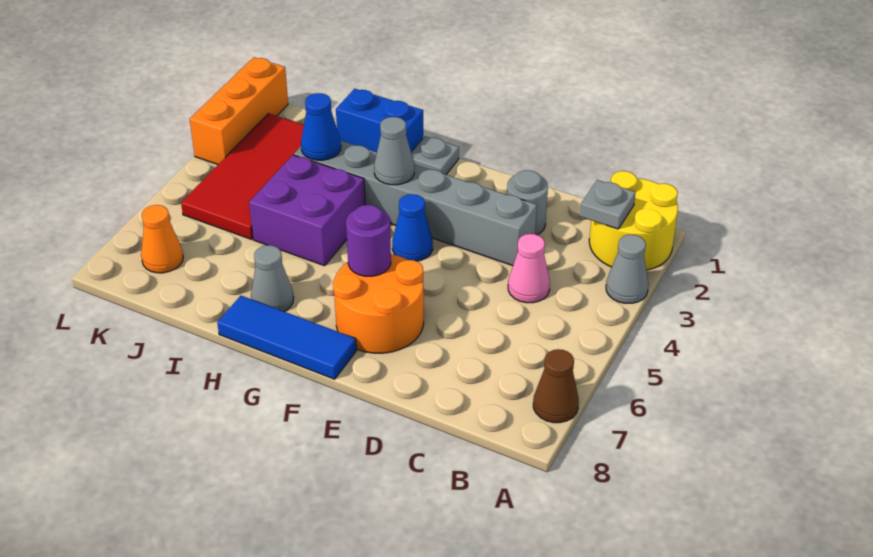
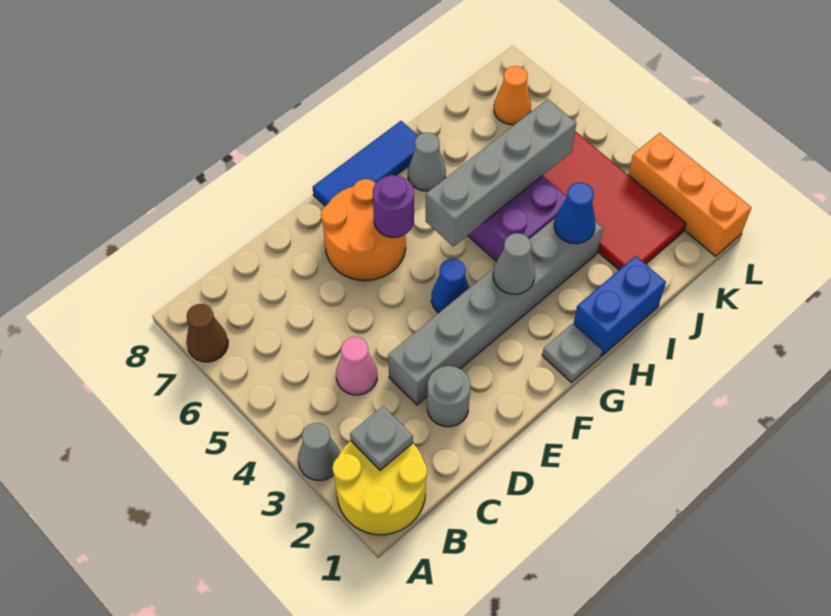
none -> grey 1x4 brick [426,99,577,246]

